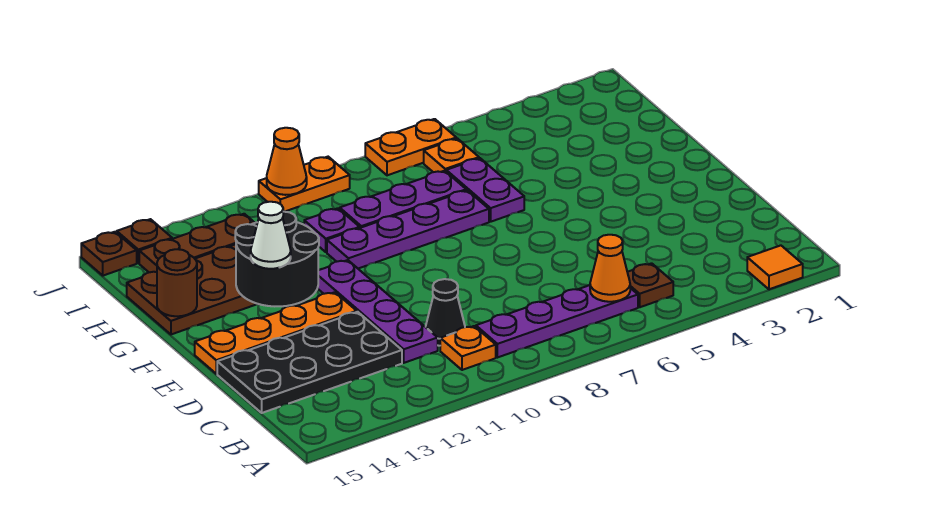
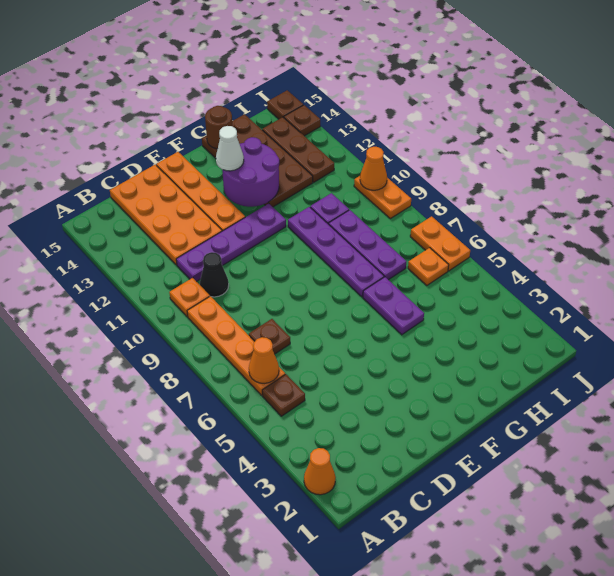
orange 1x1 tile [747,245,803,289] -> orange 1x1 cone [304,448,336,495]
purple 1x4 plate [476,285,638,358] -> orange 1x4 plate [187,296,285,395]
none -> brown 1x1 plate [249,319,290,354]
black 2x4 plate [217,312,402,413] -> orange 2x4 plate [110,165,222,265]
black 2x2 round brick [235,212,319,306] -> purple 2x2 round brick [222,137,279,207]
purple 1x2 plate [446,158,524,222] -> purple 1x2 plate turned to [363,277,424,335]

